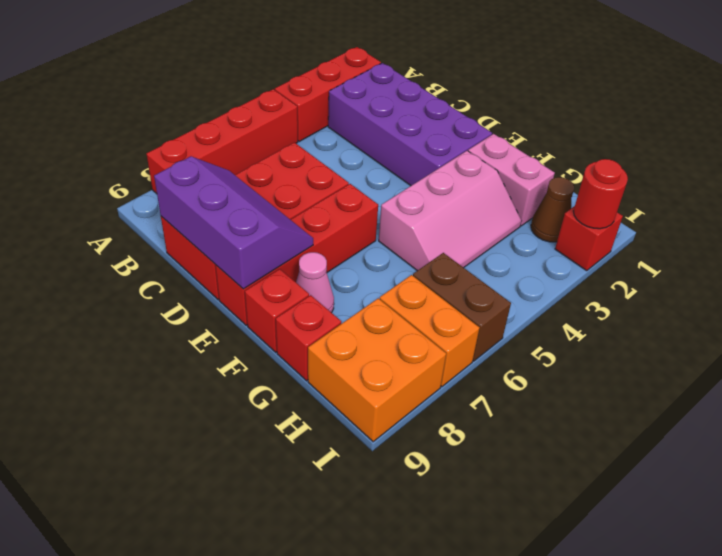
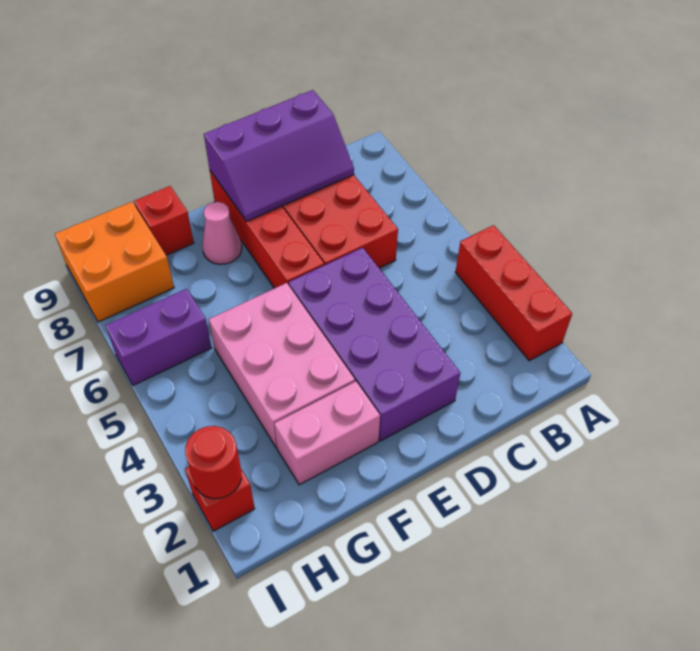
red 1x4 brick [147,89,298,194] -> none
purple 2x4 brick [328,63,492,186] -> purple 2x4 brick turned to [289,247,460,441]
pink 2x3 slope [379,151,522,271] -> pink 2x3 brick [209,283,355,448]
red 1x1 brick [245,269,309,352] -> none
brown 1x1 cone [531,177,574,242] -> none
brown 1x2 brick [413,253,511,361] -> purple 1x2 brick [106,289,212,385]
orange 1x2 brick [380,275,479,387] -> none

